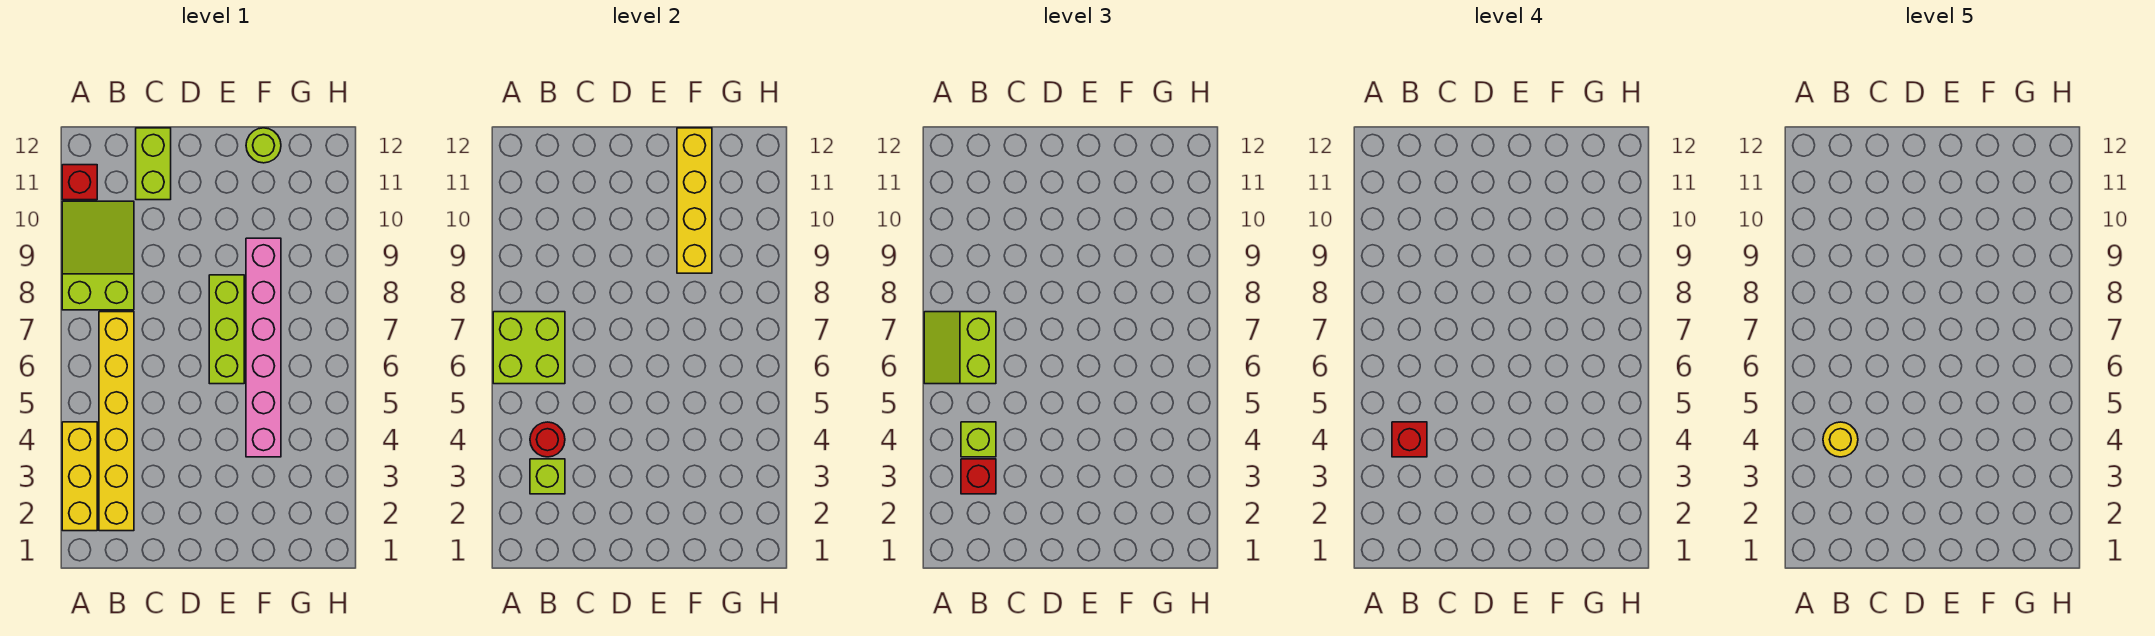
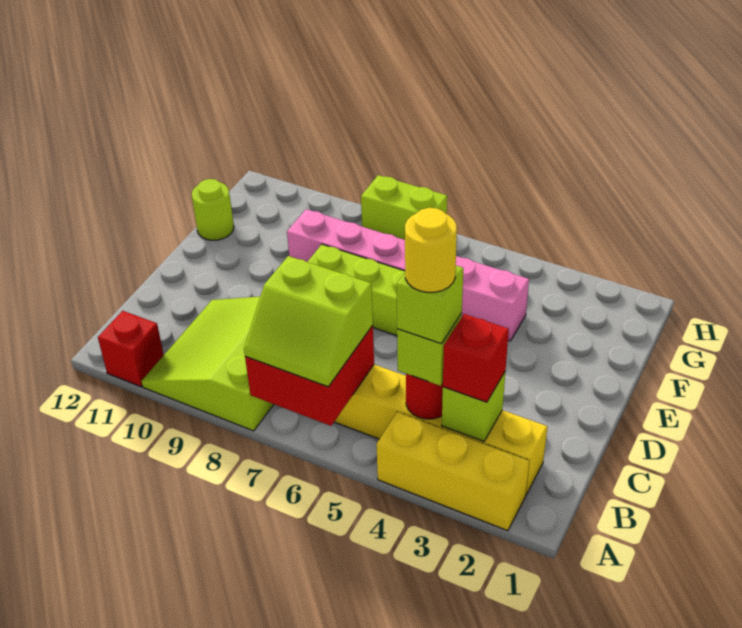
lime 2x2 brick [493,312,565,384] -> red 2x2 brick [245,325,374,426]
lime 2x3 slope [62,201,134,310] -> lime 3x3 slope [141,297,274,431]
red 1x1 brick [1392,422,1427,457] -> lime 1x1 brick [396,266,464,344]
lime 1x2 brick [136,128,171,200] -> lime 1x2 brick moved to [361,175,447,240]
yellow 1x4 brick [677,128,712,273] -> none

